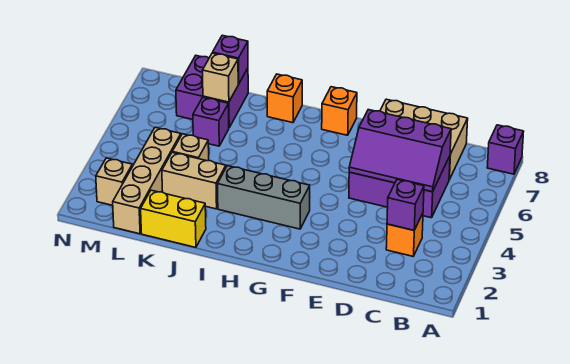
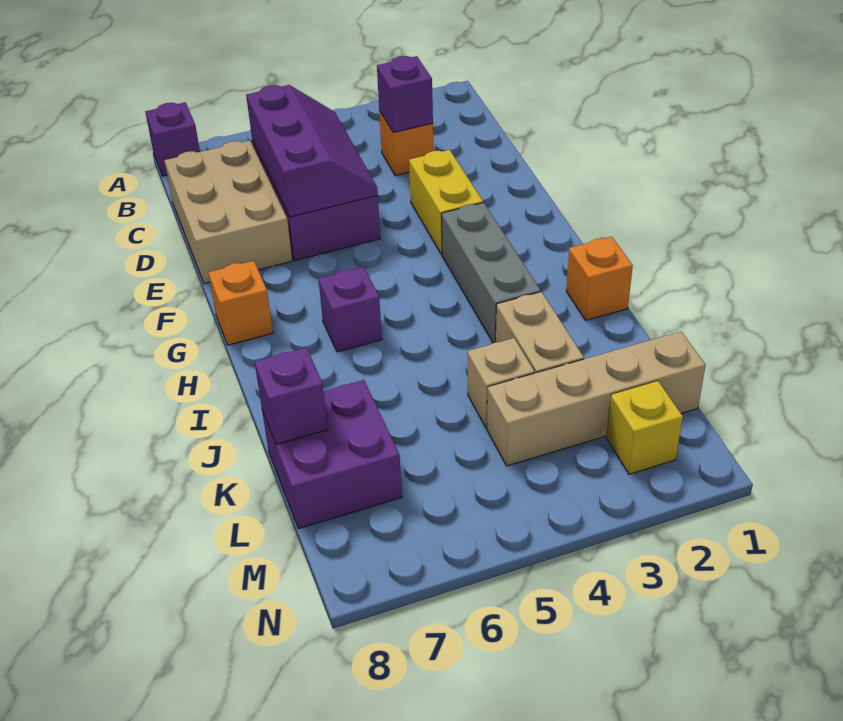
orange 1x1 brick [267,74,302,123] -> orange 1x1 brick moved to [566,237,633,320]
yellow 1x2 brick [141,190,206,247] -> yellow 1x2 brick moved to [409,150,483,255]
purple 1x1 brick [193,98,229,146] -> purple 1x1 brick moved to [319,267,382,352]
tan 1x1 brick [202,53,238,102] -> none
tan 1x1 brick [96,158,132,205] -> yellow 1x1 brick [606,381,683,474]

